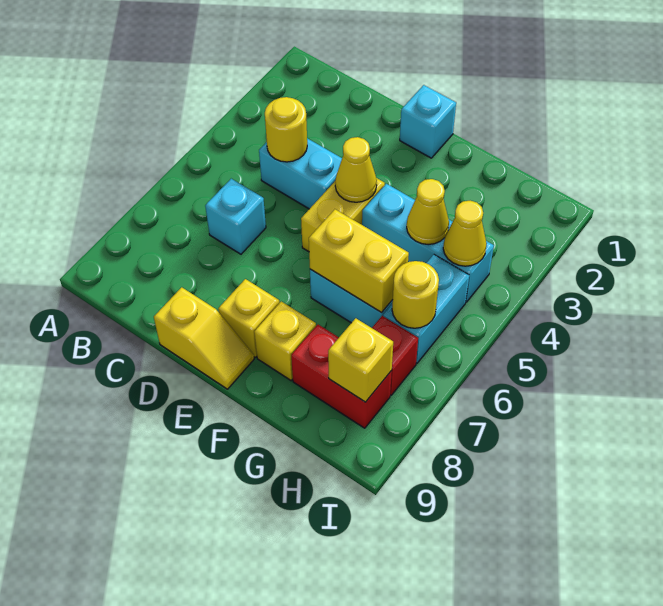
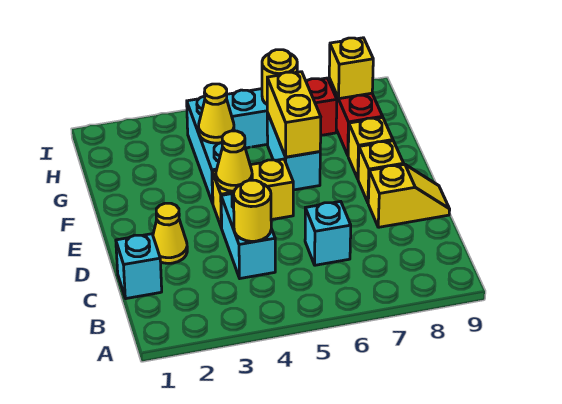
yellow 1x2 slope [154,287,254,389] -> yellow 1x2 slope turned to [368,164,450,227]
cyan 1x1 brick [400,85,456,158] -> cyan 1x1 brick moved to [116,234,162,299]
yellow 1x1 cone [443,201,487,266] -> yellow 1x1 cone moved to [153,203,187,263]

